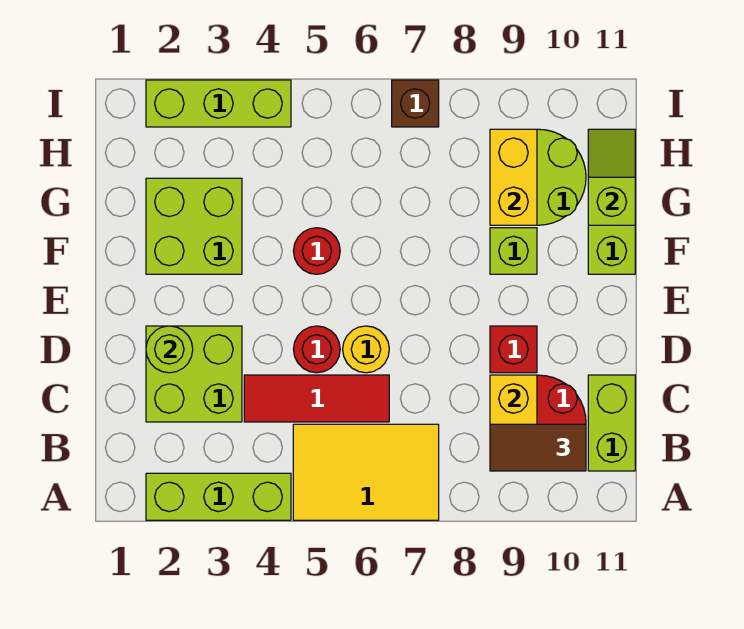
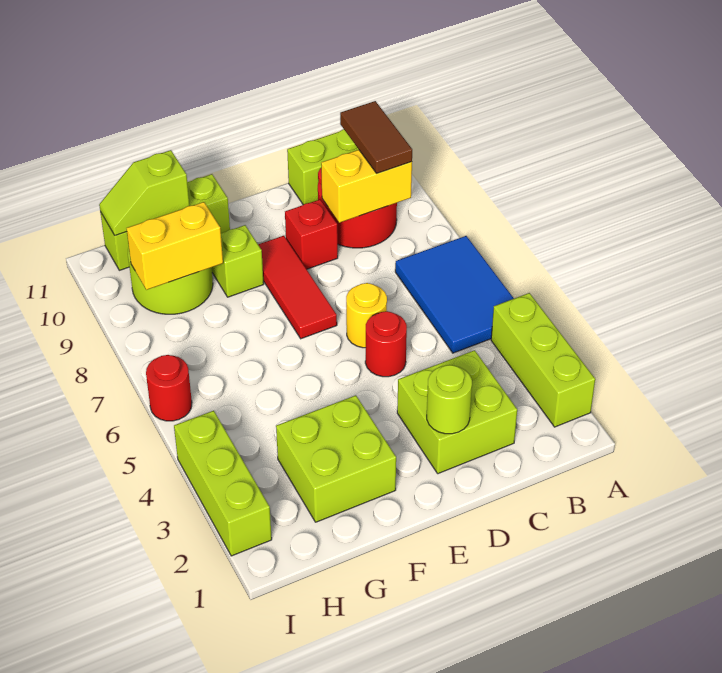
yellow 2x3 tile [293,424,439,520] -> blue 2x3 tile [395,236,514,353]
red 1x3 tile [244,375,389,422] -> red 1x3 tile moved to [258,236,337,339]
red 1x1 round brick [294,228,340,274] -> red 1x1 round brick moved to [146,355,192,421]
brown 1x1 brick [392,80,439,127] -> none

